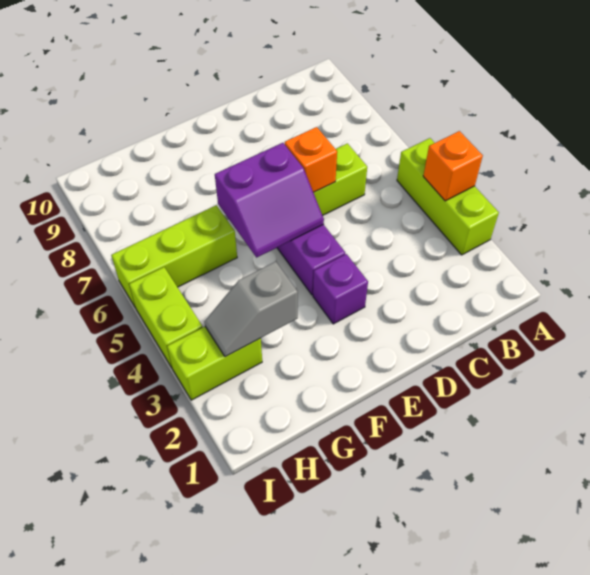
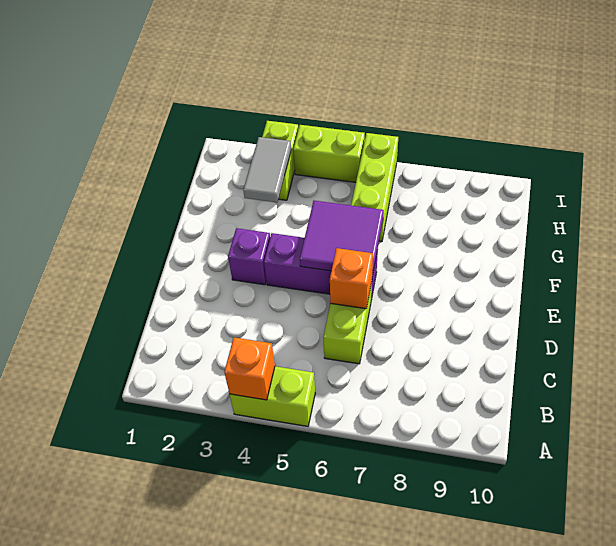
lime 1x3 brick [397,138,499,255] -> lime 1x2 brick [230,366,315,426]
purple 2x2 slope [215,143,324,257] -> purple 2x2 tile [300,201,384,276]
grey 1x2 slope [204,261,298,357] -> grey 1x2 tile [243,137,291,202]

